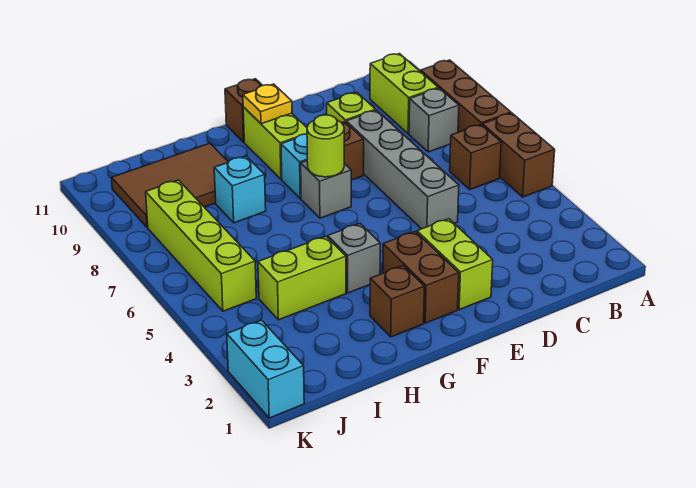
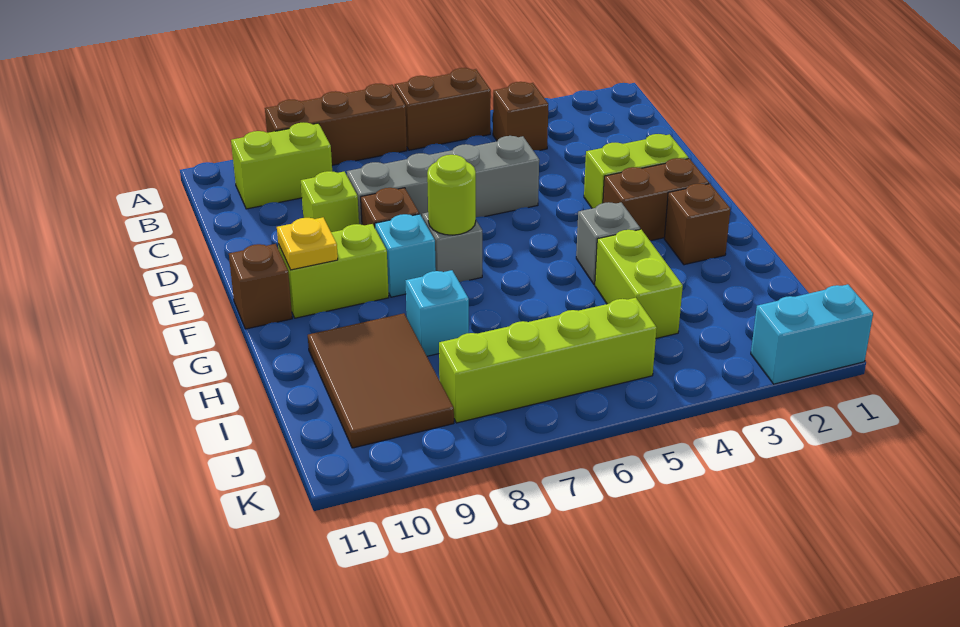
brown 1x1 brick [450,124,501,190] -> brown 1x1 brick moved to [493,82,548,150]
grey 1x1 brick [409,88,459,152] -> none

